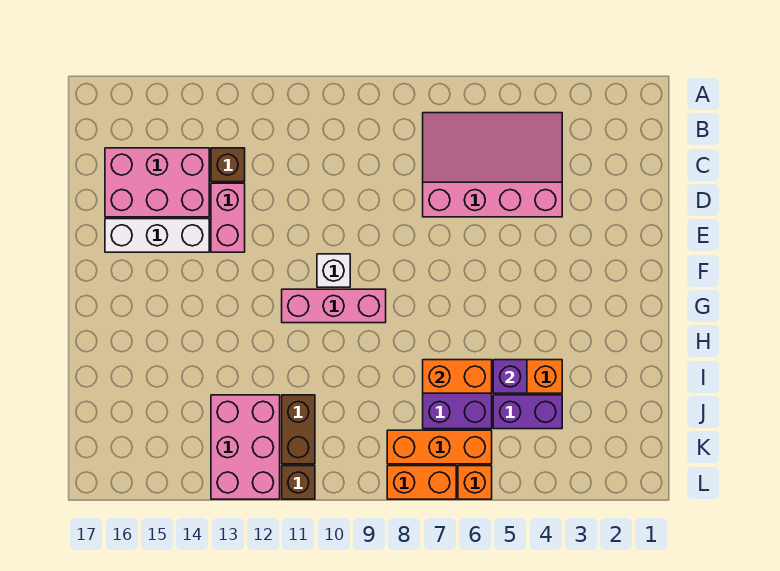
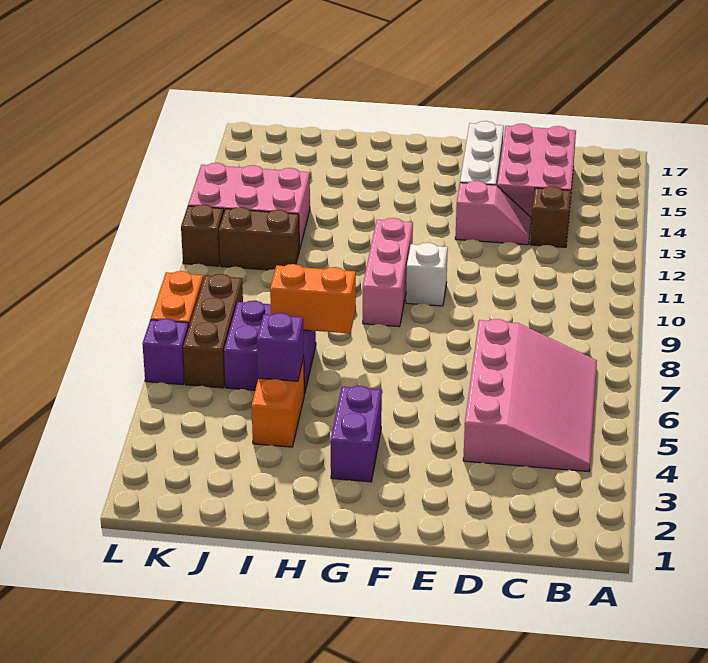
pink 1x2 brick [211,183,245,252] -> pink 1x2 slope [455,181,531,245]
orange 1x2 brick [423,360,492,393] -> orange 1x2 brick turned to [270,264,356,334]
purple 1x2 brick [493,395,562,429] -> purple 1x2 brick moved to [331,386,382,482]
orange 1x3 brick [387,430,492,464] -> brown 1x3 brick [183,274,243,388]
orange 1x1 brick [458,466,492,499] -> purple 1x1 brick [142,319,189,385]

